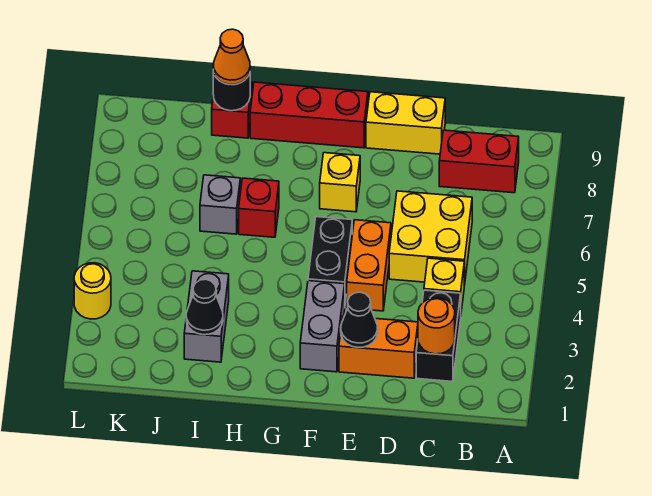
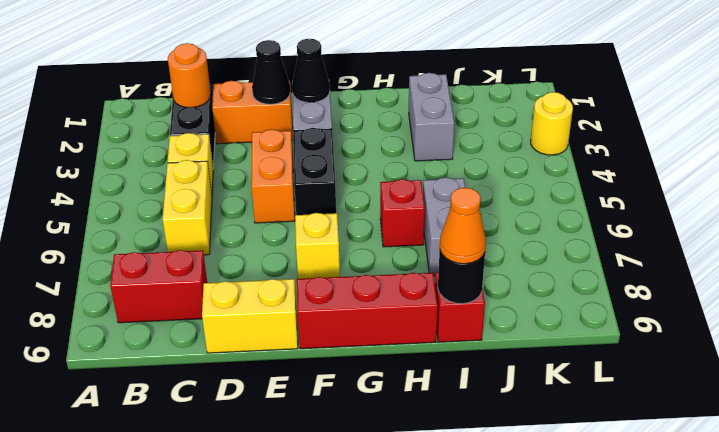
yellow 2x2 brick [389,191,472,285] -> yellow 1x2 brick [163,160,212,255]
black 1x1 cone [186,279,223,335] -> black 1x1 cone moved to [292,39,330,103]
grey 1x1 brick [200,175,240,234] -> grey 1x2 brick [423,177,465,276]

